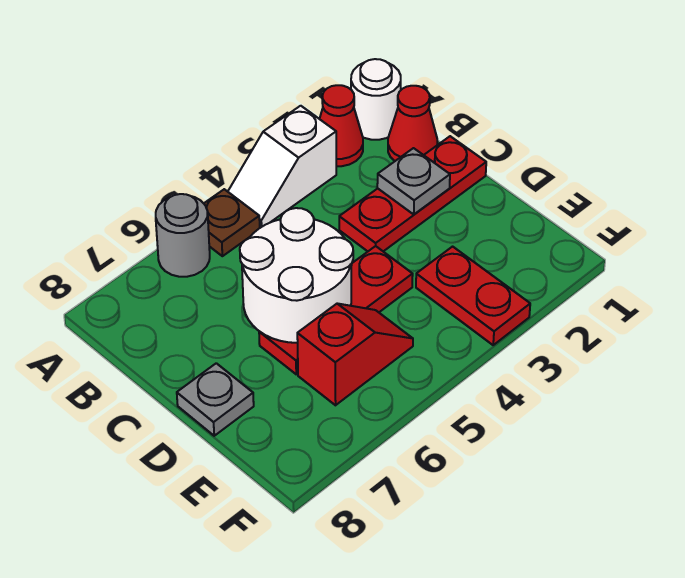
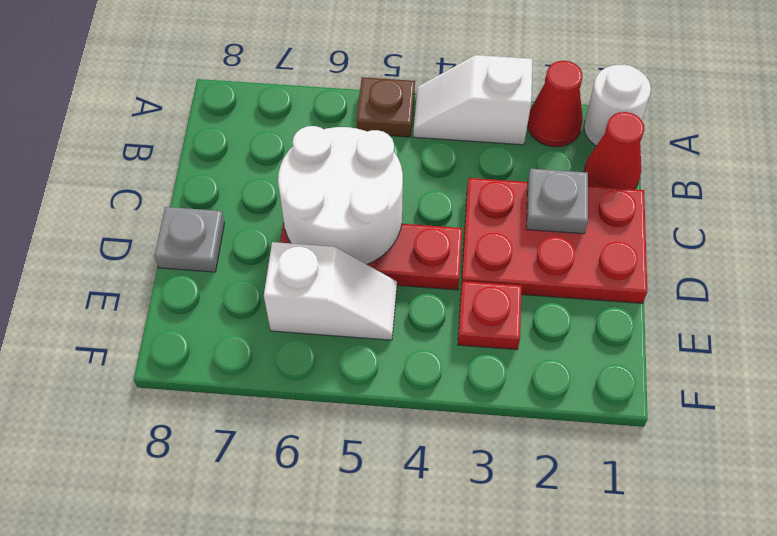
grey 1x1 round brick [156,194,210,277] -> none
red 1x3 plate [339,136,486,251] -> red 2x3 plate [461,178,647,303]
red 1x2 plate [416,247,530,345] -> red 1x1 plate [458,281,522,350]
red 1x2 slope [297,304,413,405] -> white 1x2 slope [264,242,397,340]

